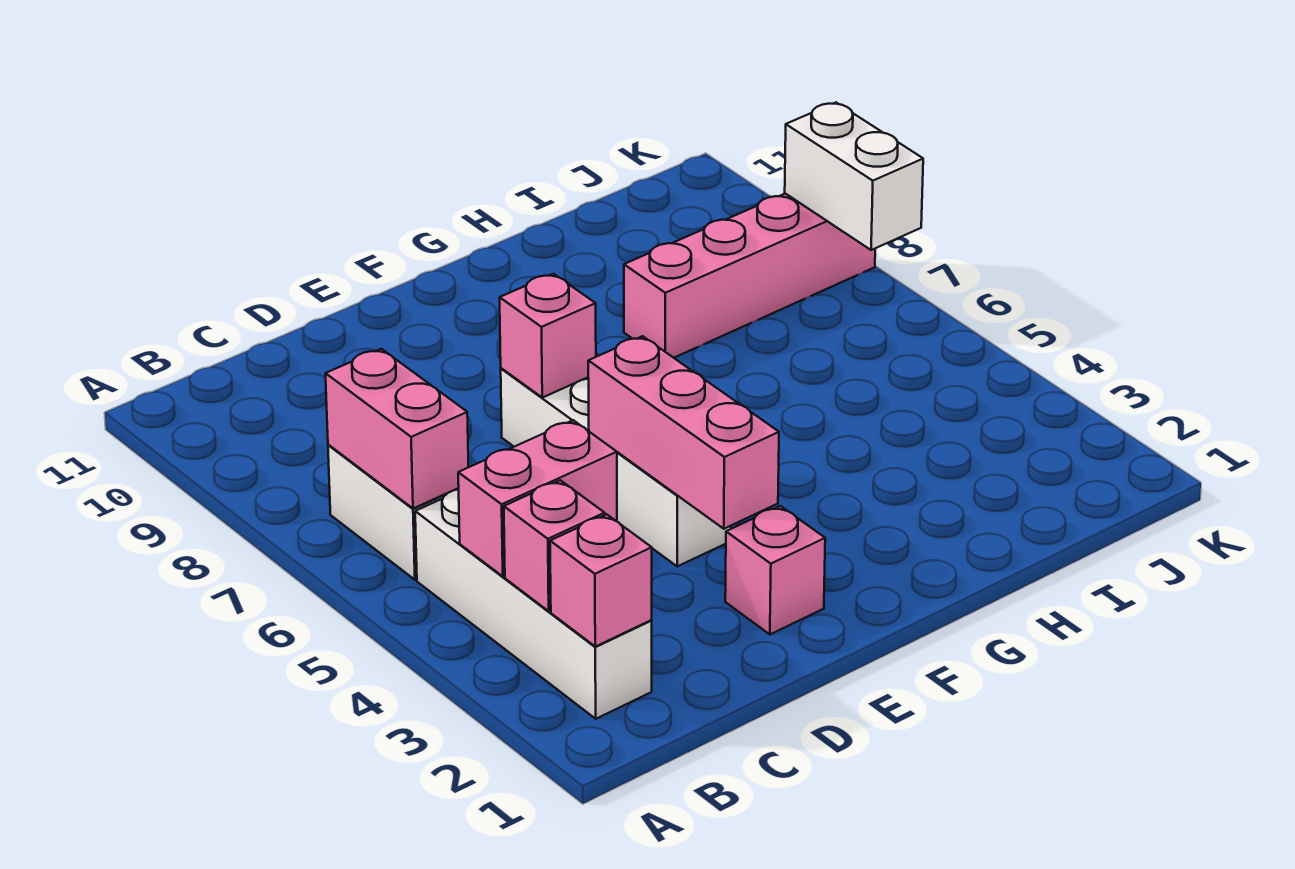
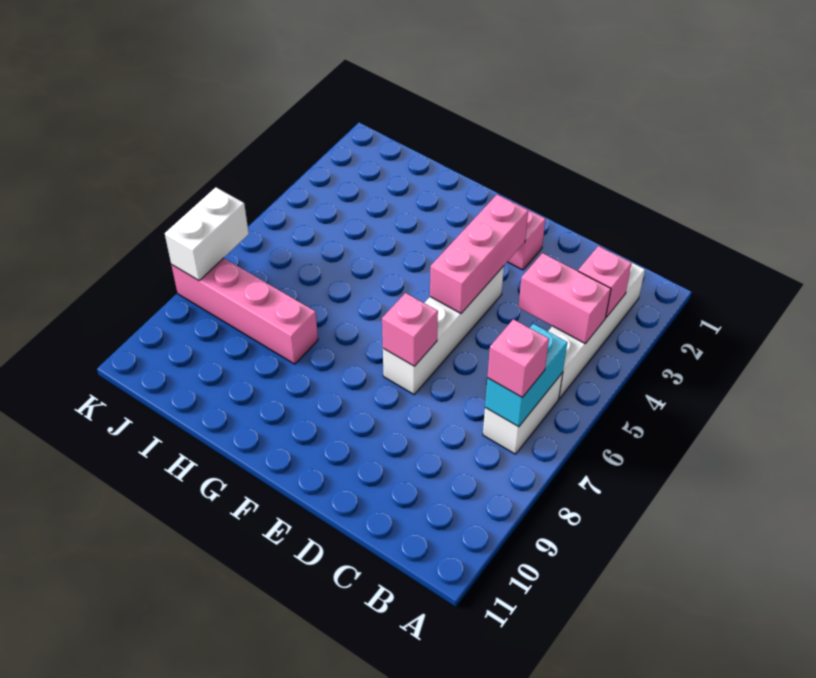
pink 1x1 brick [550,514,652,646] -> pink 1x1 brick moved to [487,319,549,397]
pink 1x2 brick [326,349,468,509] -> cyan 1x2 brick [485,324,567,427]

